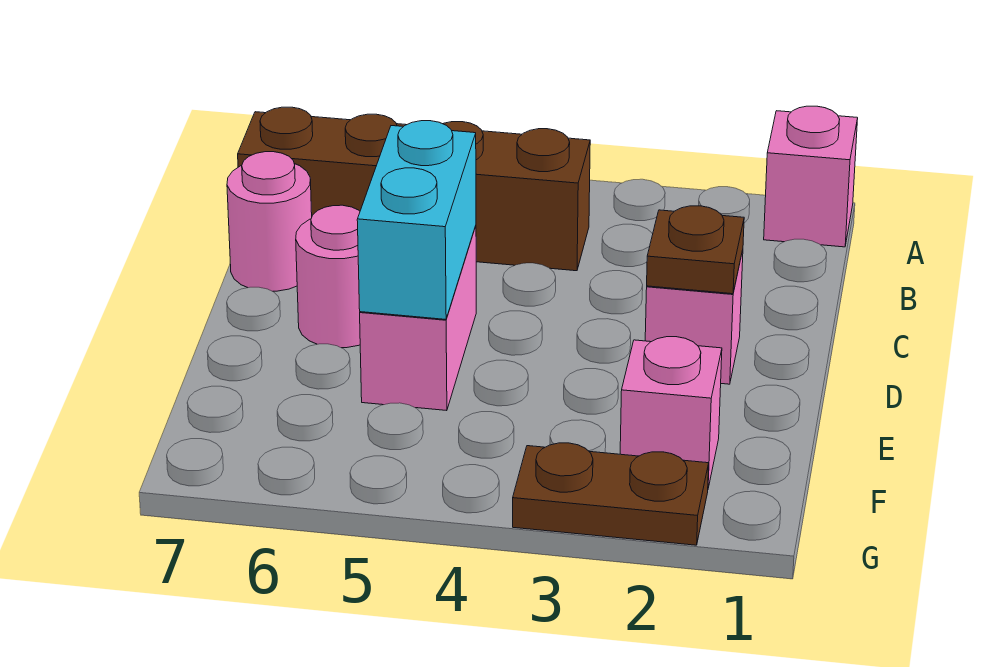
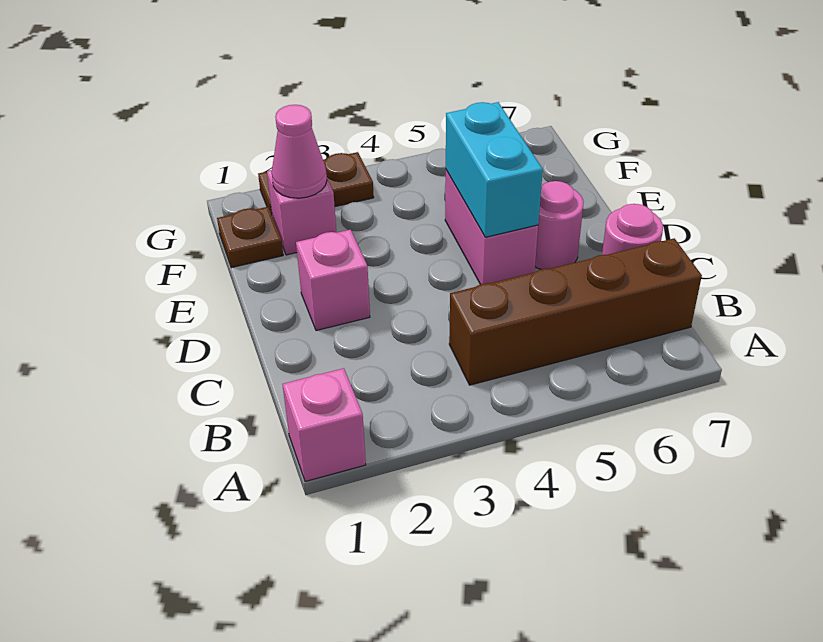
brown 1x1 plate [647,206,744,294] -> brown 1x1 plate moved to [217,207,283,268]
none -> pink 1x1 cone [272,105,327,198]

